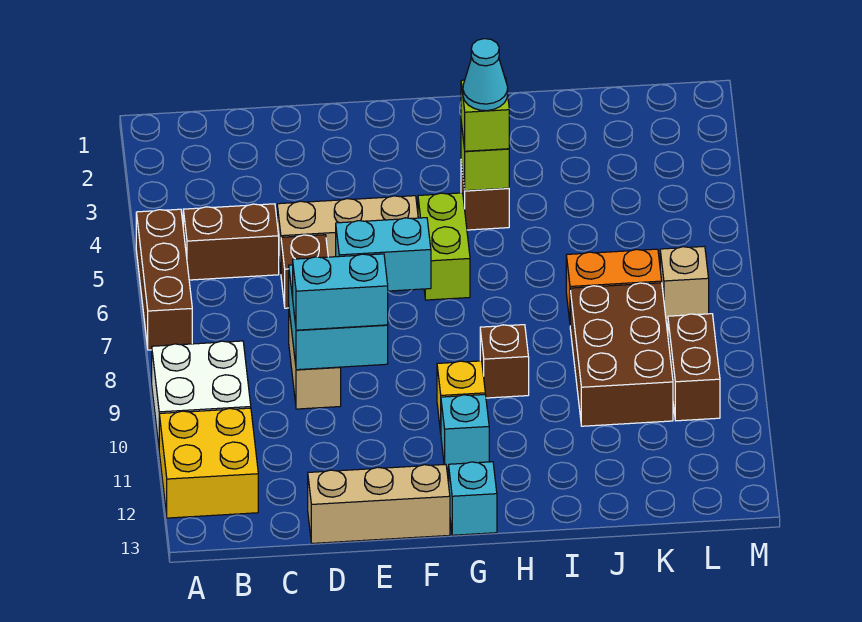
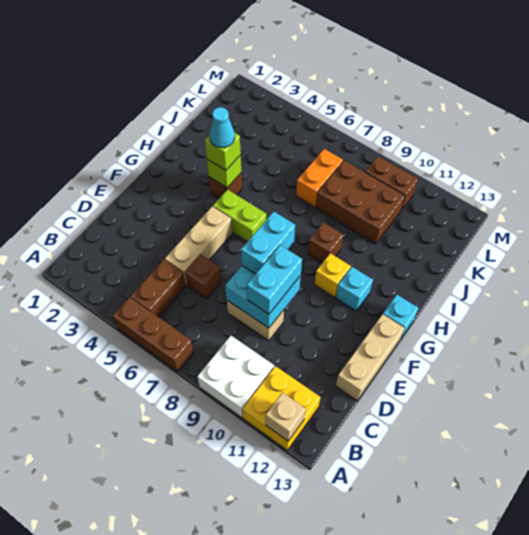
tan 1x1 brick [660,246,709,320] -> tan 1x1 brick moved to [266,393,306,441]

